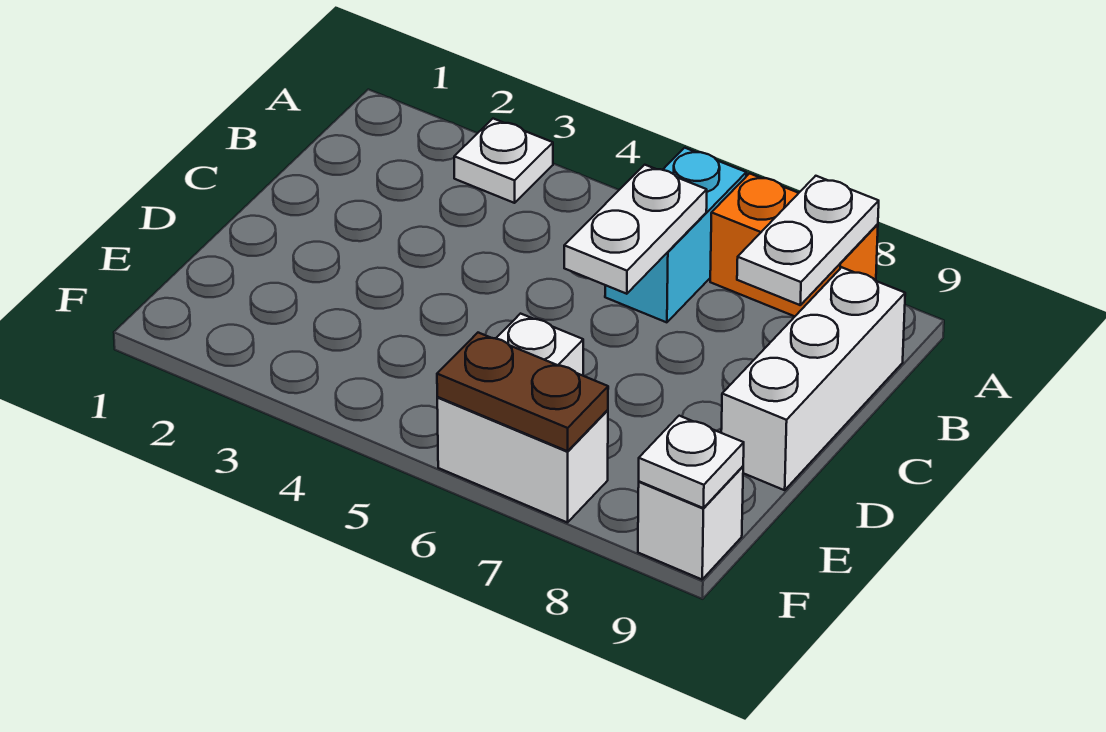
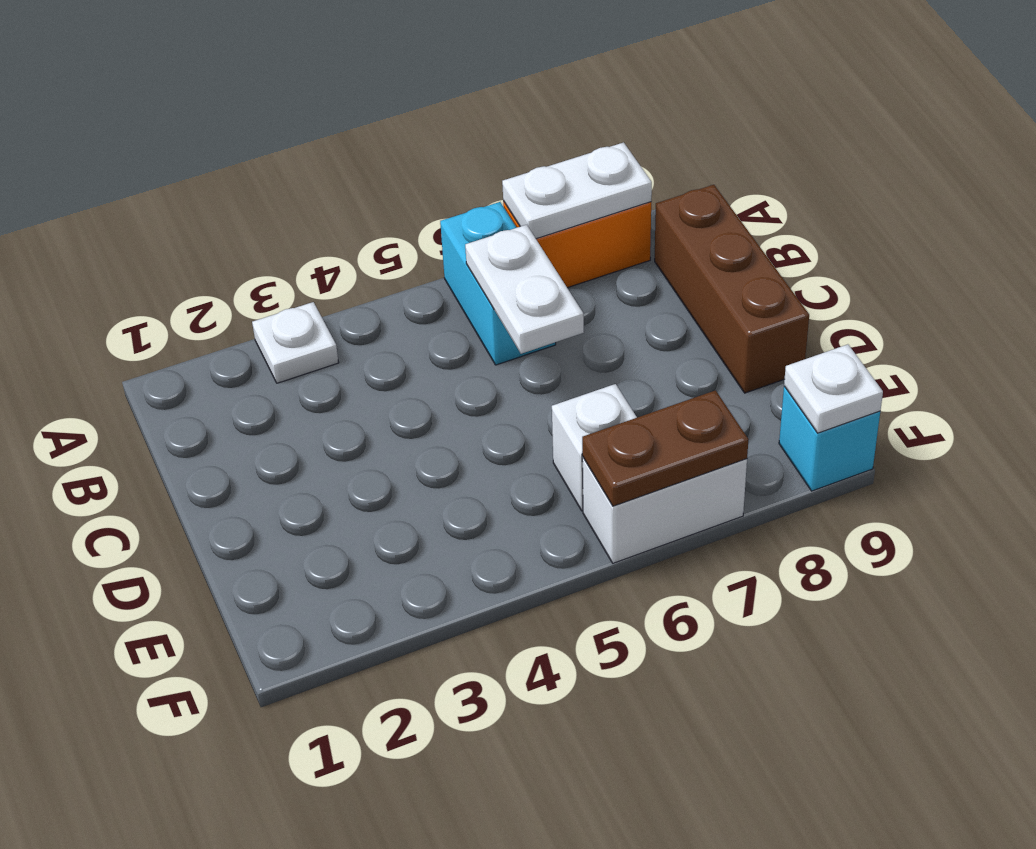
white 1x2 plate [737,176,879,305] -> white 1x2 plate turned to [502,142,652,239]
white 1x3 brick [721,267,905,490] -> brown 1x3 brick [655,185,809,393]
white 1x1 brick [638,466,743,579] -> cyan 1x1 brick [779,386,880,491]

